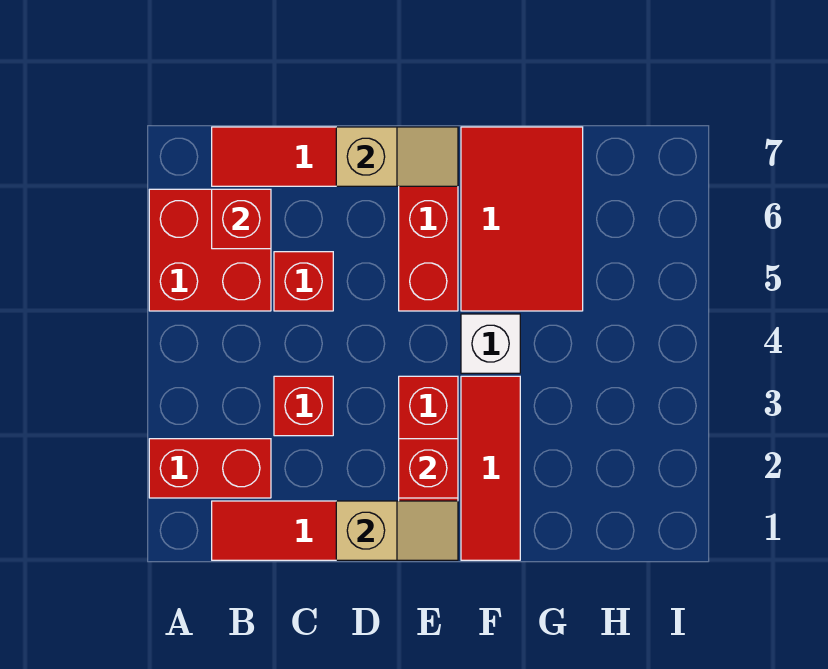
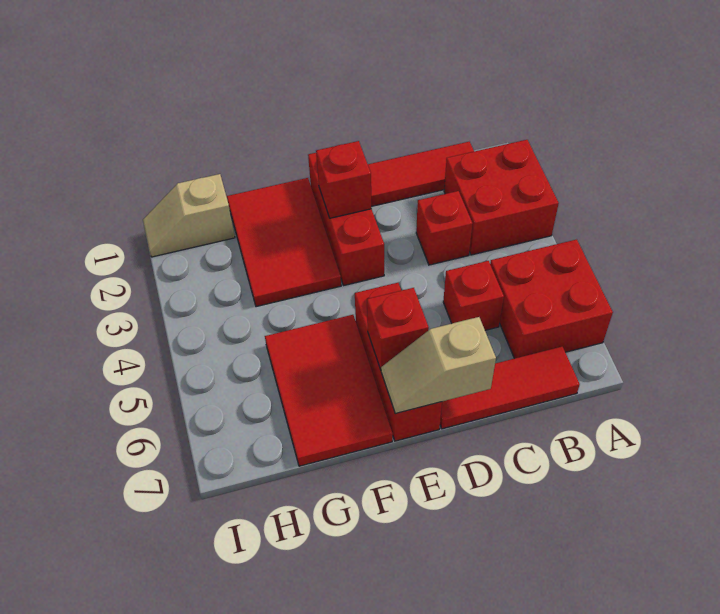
red 1x2 brick [149,439,271,498] -> red 2x2 brick [444,140,559,255]
red 1x1 brick [212,189,271,249] -> red 1x1 brick moved to [367,288,429,370]
tan 1x2 slope [336,501,458,560] -> tan 1x2 slope moved to [143,174,235,257]
red 1x3 tile [461,376,520,560] -> red 2x3 tile [227,178,341,307]
white 1x1 brick [461,314,520,373] -> none

